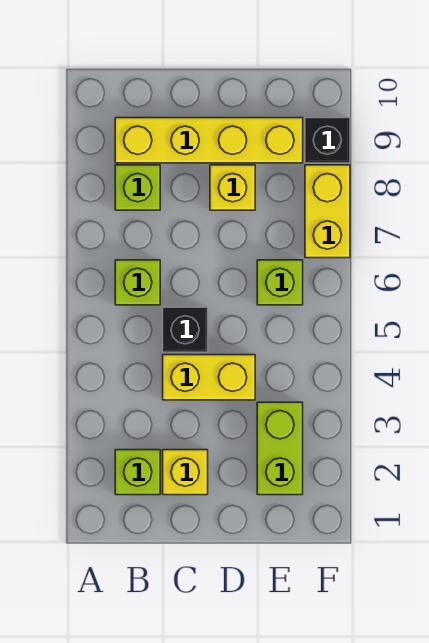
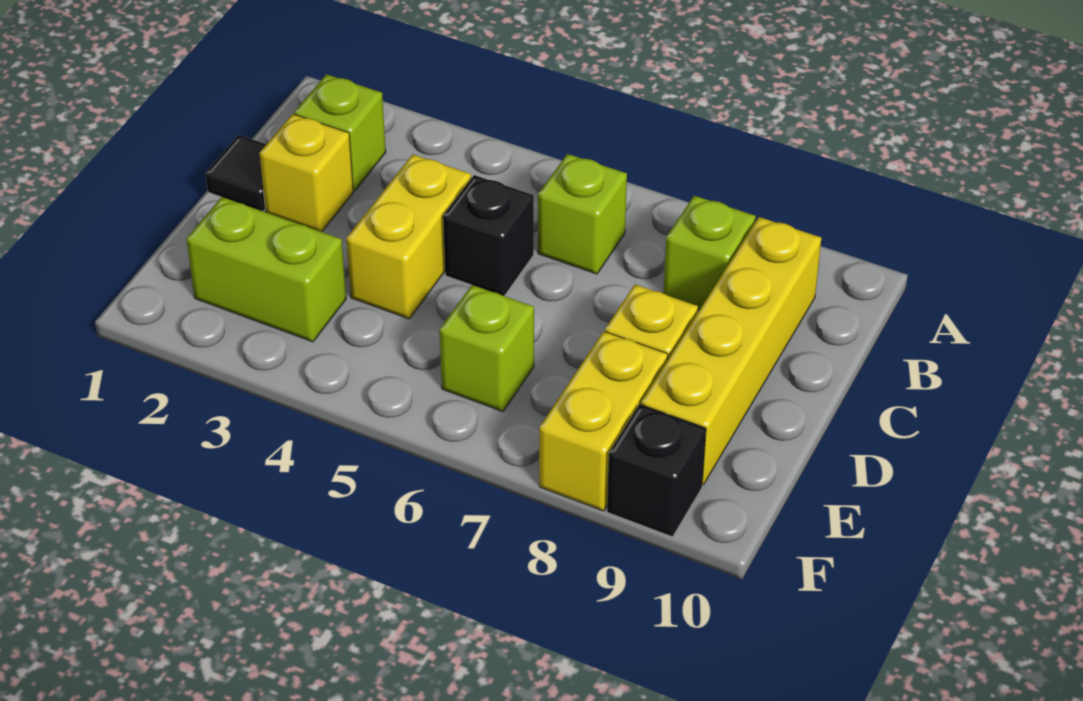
none -> black 1x1 tile [205,135,266,211]
yellow 1x2 brick [305,165,350,258] -> yellow 1x2 brick turned to [539,331,668,511]

